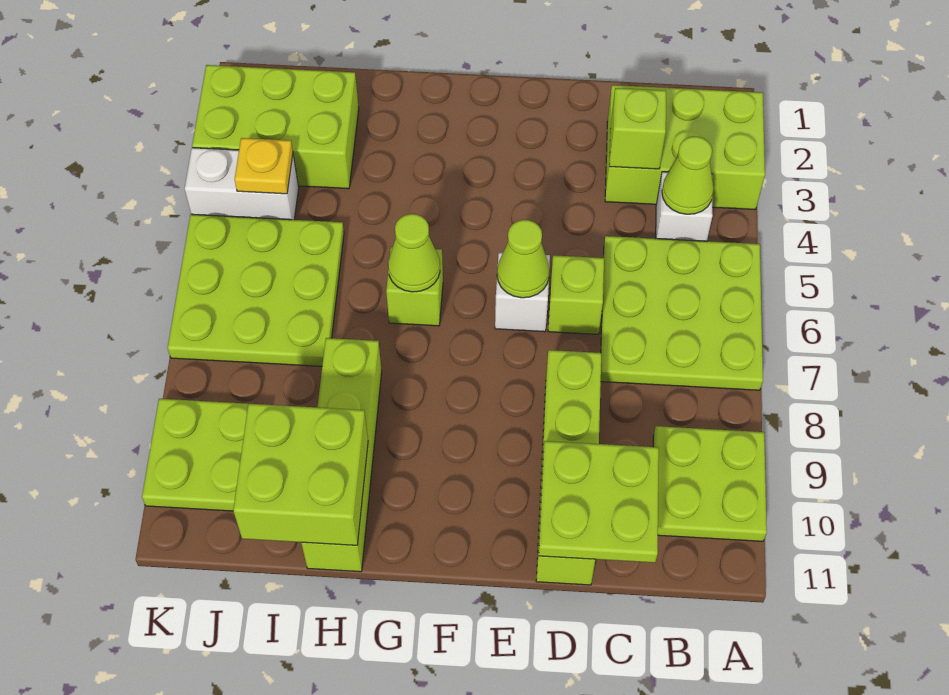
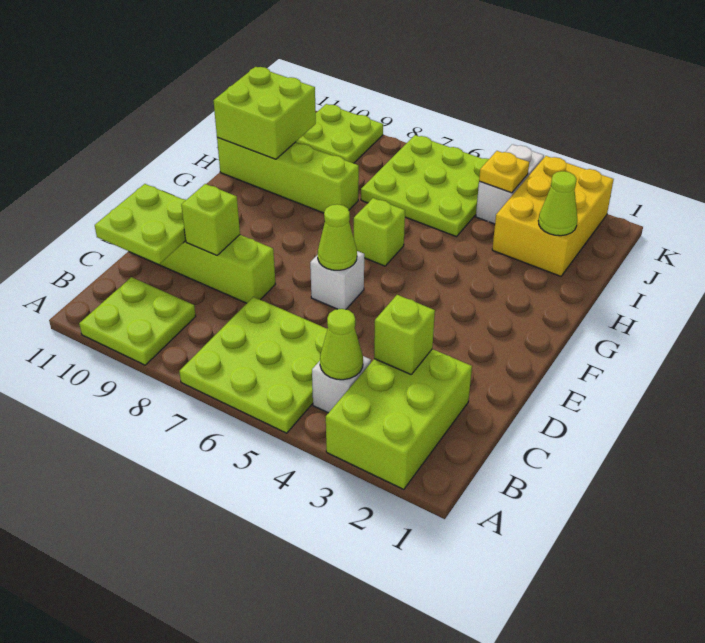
lime 1x1 brick [548,255,604,334] -> lime 1x1 brick moved to [181,184,240,255]
lime 1x1 cone [388,214,440,292] -> lime 1x1 cone moved to [538,171,577,236]
lime 2x3 brick [192,65,359,189] -> yellow 2x3 brick [492,156,614,276]

